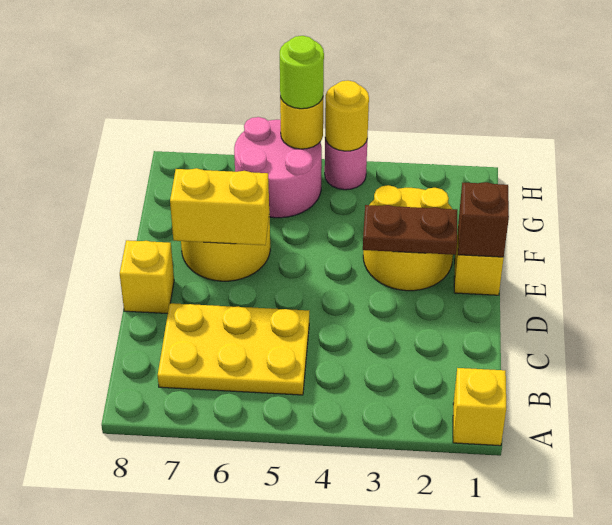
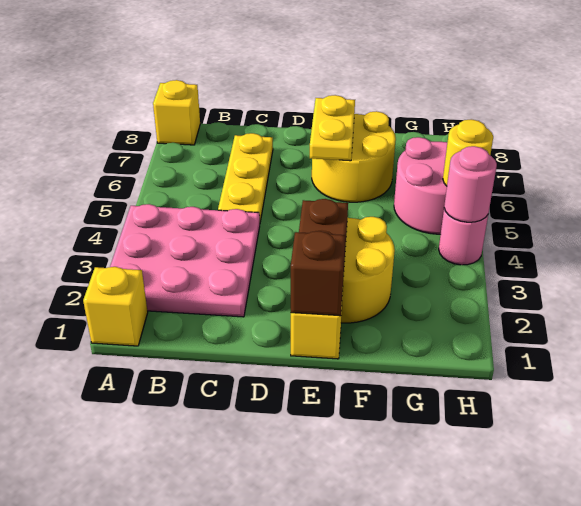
none -> pink 3x3 plate [110,204,260,317]
yellow 2x3 plate [158,303,309,395] -> yellow 1x3 plate [218,133,273,222]
yellow 1x1 brick [120,240,174,314] -> yellow 1x1 brick moved to [153,80,200,145]
yellow 1x2 brick [170,168,269,245] -> yellow 1x2 plate [310,95,355,161]
yellow 1x1 round brick [325,80,369,151] -> pink 1x1 round brick [444,146,497,222]
lime 1x1 round brick [280,36,324,109] -> none

